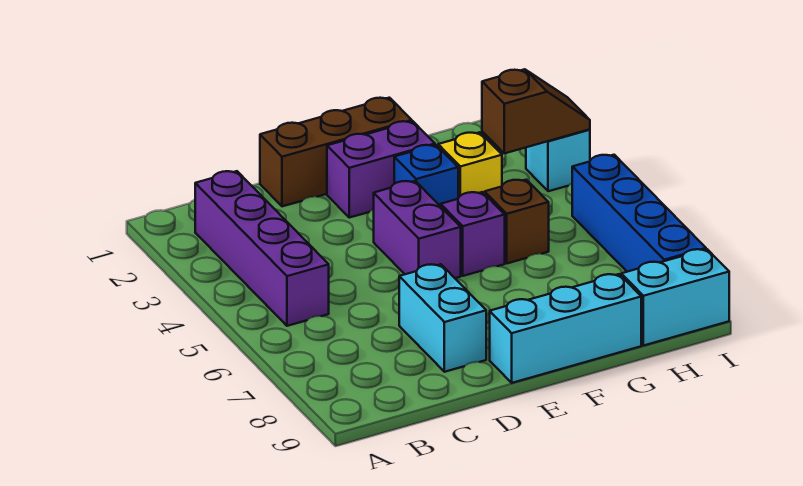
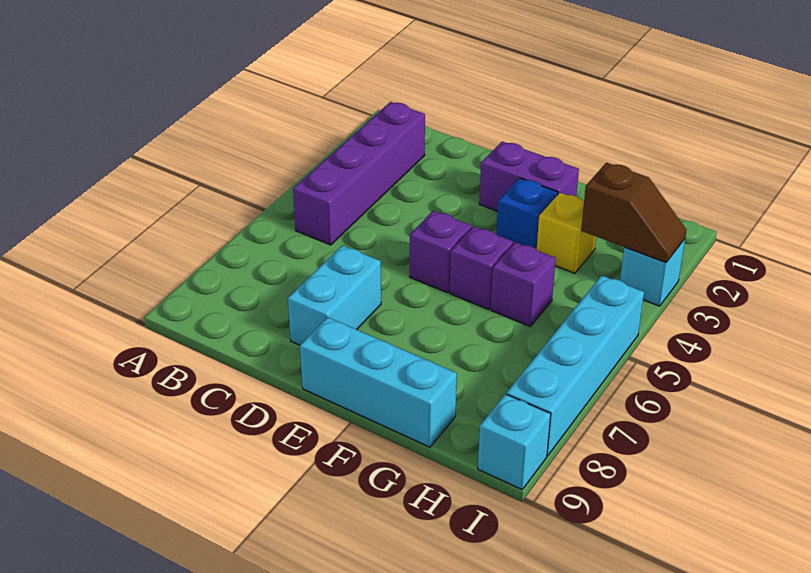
brown 1x3 brick [260,98,412,206] -> none
purple 1x2 brick [374,181,461,278] -> purple 1x1 brick [410,211,472,293]
brown 1x1 brick [485,180,549,263] -> purple 1x1 brick [491,242,556,327]
cyan 1x2 brick [621,249,729,346] -> cyan 1x1 brick [478,394,551,490]
blue 1x4 brick [572,155,706,272] -> cyan 1x4 brick [507,276,644,456]

